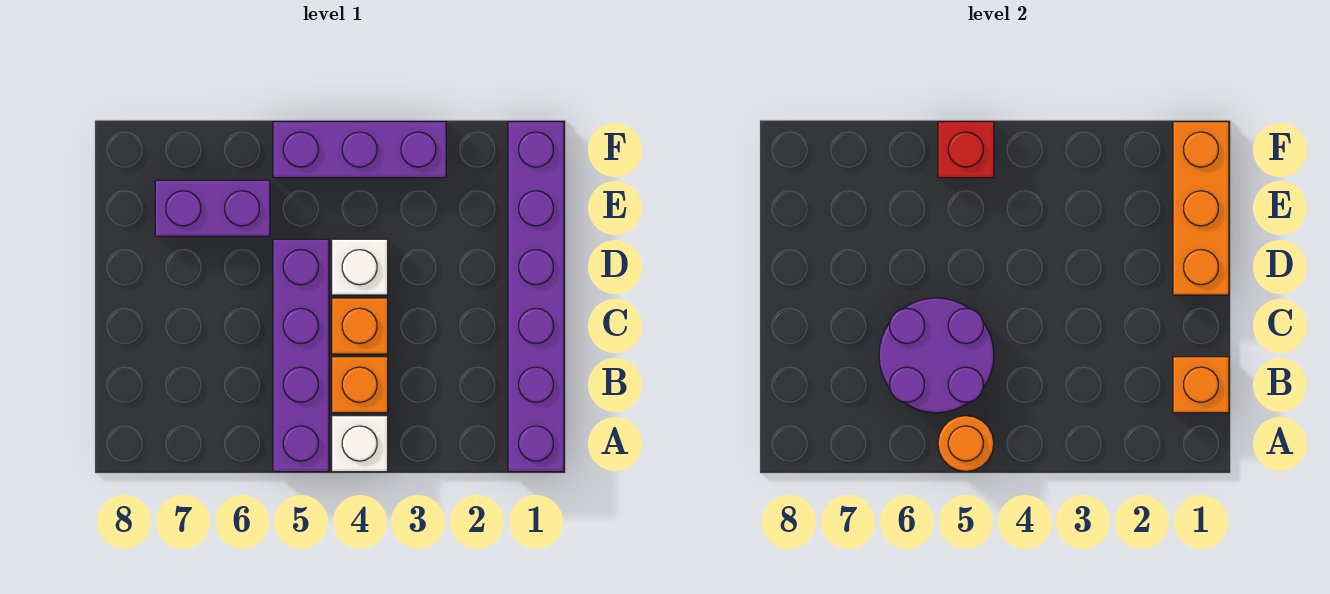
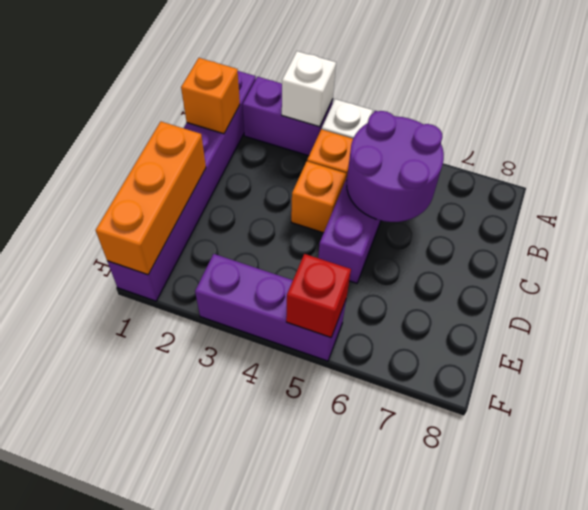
orange 1x1 round brick [938,416,994,471] -> none
white 1x1 brick [332,239,388,295] -> white 1x1 brick moved to [282,51,336,127]
purple 1x2 brick [155,180,270,236] -> purple 1x2 brick moved to [243,77,333,156]

